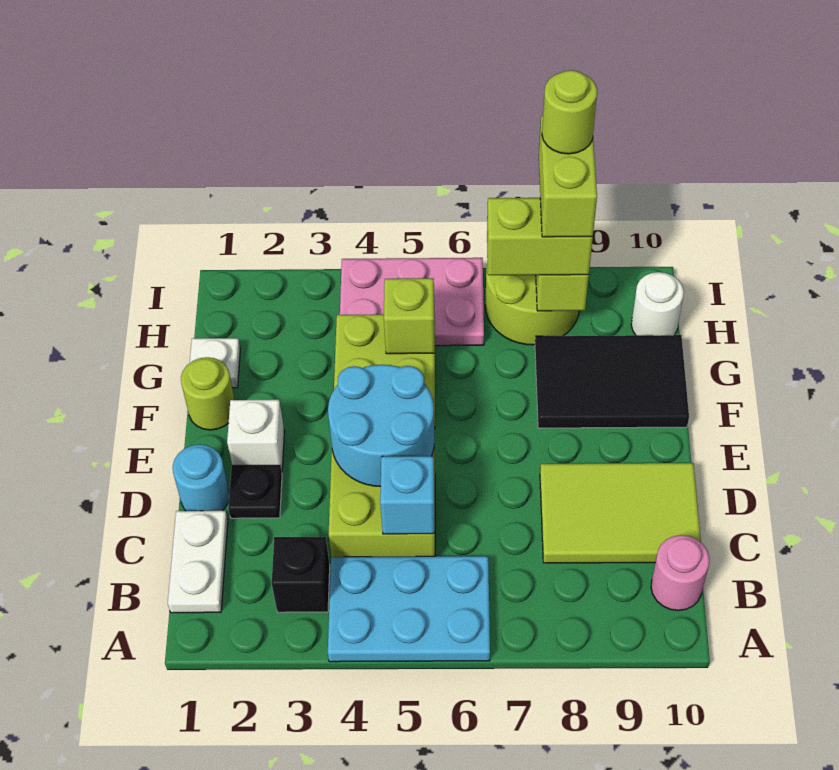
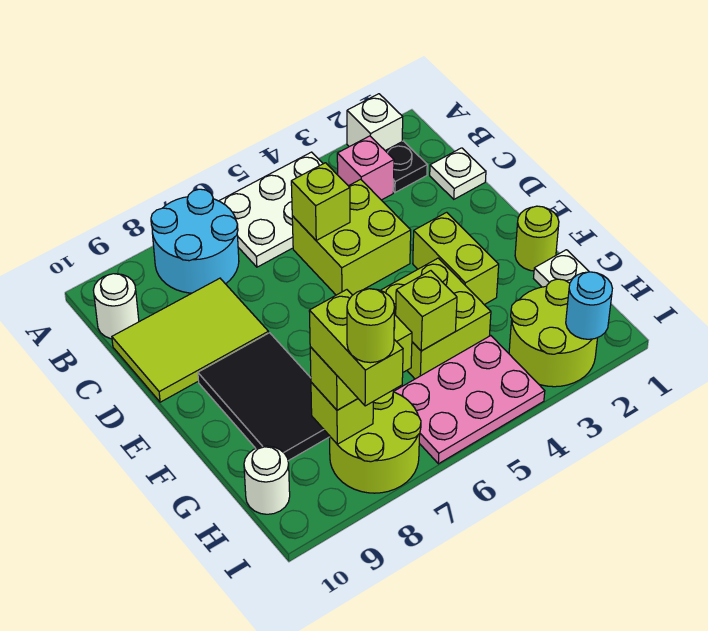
cyan 2x3 plate [328,556,490,662] -> white 2x3 plate [219,152,323,267]
white 1x2 plate [168,511,228,613] -> white 1x1 plate [430,148,486,199]
black 1x1 brick [272,537,330,612] -> pink 1x1 brick [337,136,394,200]
pink 1x1 round brick [651,535,710,611] -> white 1x1 round brick [93,274,139,339]
cyan 1x1 brick [380,456,434,534] -> lime 1x1 brick [291,163,350,240]
cyan 1x1 round brick [173,444,229,511] -> cyan 1x1 round brick moved to [566,272,612,339]
black 1x1 plate [228,465,282,518] -> black 1x1 plate moved to [386,141,427,192]
cyan 2x2 round brick [328,365,434,487] -> cyan 2x2 round brick moved to [151,189,239,293]
white 1x1 brick [227,400,284,471] -> white 1x1 brick moved to [347,94,403,151]
none -> lime 1x2 brick [413,212,499,305]
black 2x3 tile [535,335,689,428] -> black 2x3 tile turned to [198,333,330,461]
none -> lime 2x2 round brick [509,279,597,387]

